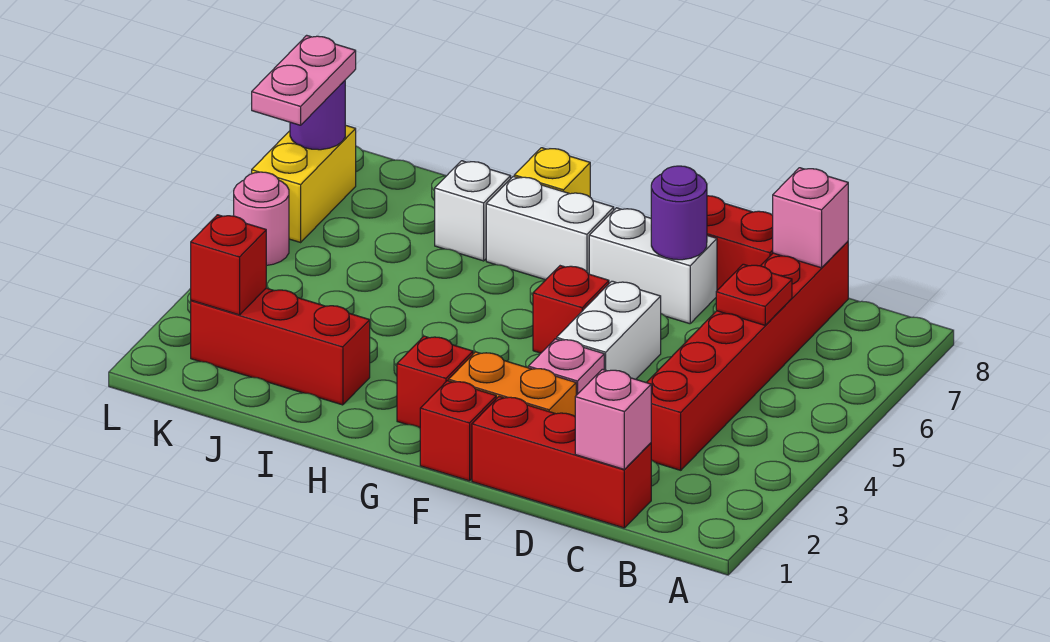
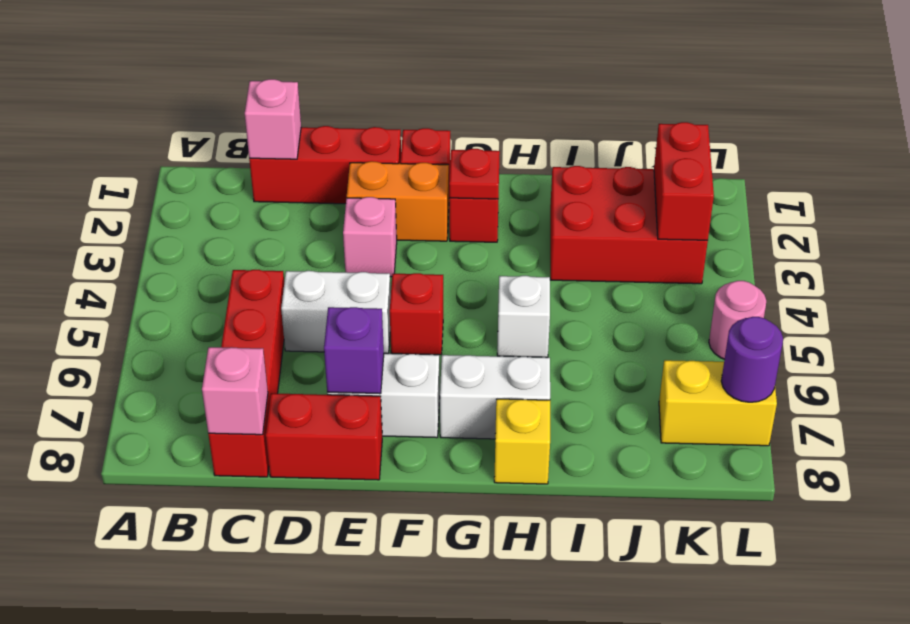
red 1x6 brick [646,242,848,470] -> red 1x4 brick [208,270,284,477]
red 1x1 plate [716,264,792,325] -> red 1x1 plate moved to [449,149,500,199]
white 1x2 brick [557,281,661,379] -> white 1x2 brick turned to [281,271,391,354]
purple 1x1 round brick [651,166,707,260] -> purple 1x1 brick [324,307,384,394]
red 1x3 brick [191,288,370,405] -> red 2x3 brick [550,166,708,284]
white 1x1 brick [435,161,511,261] -> white 1x1 brick moved to [497,276,550,357]
red 1x1 brick [191,215,266,315] -> red 1x2 brick [654,122,714,240]
yellow 1x2 brick [252,125,356,242] -> yellow 1x2 brick turned to [659,360,777,446]
pink 1x2 plate [252,35,356,125] -> none

